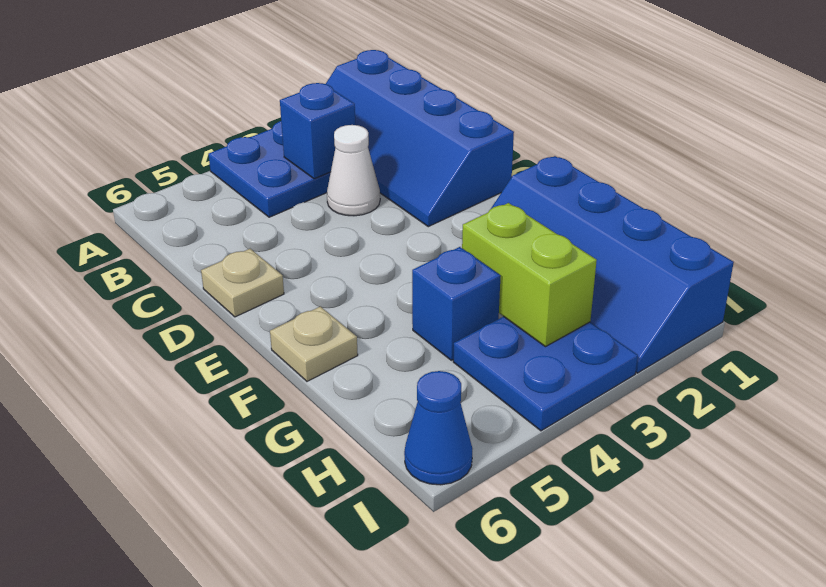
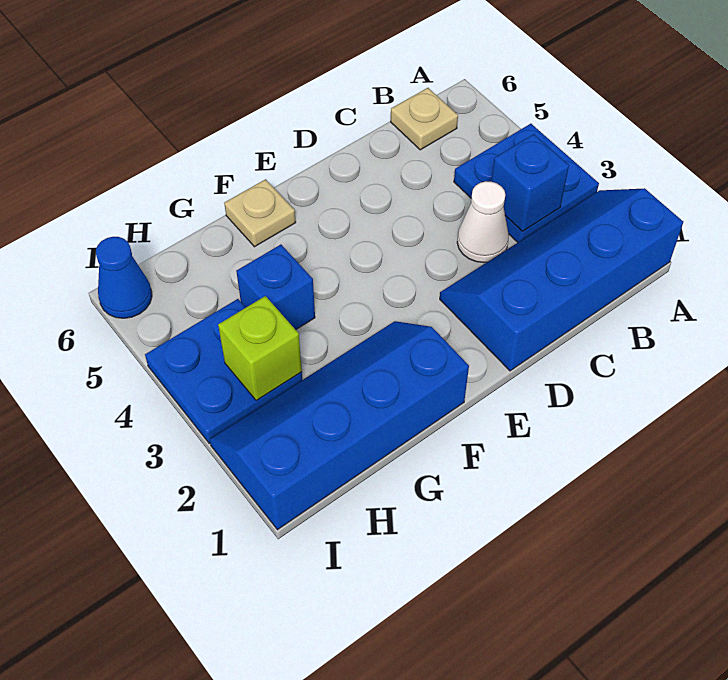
tan 1x1 plate [201,249,284,317] -> tan 1x1 plate moved to [391,88,458,150]
lime 1x2 brick [462,203,597,347] -> lime 1x1 brick [218,296,302,401]

